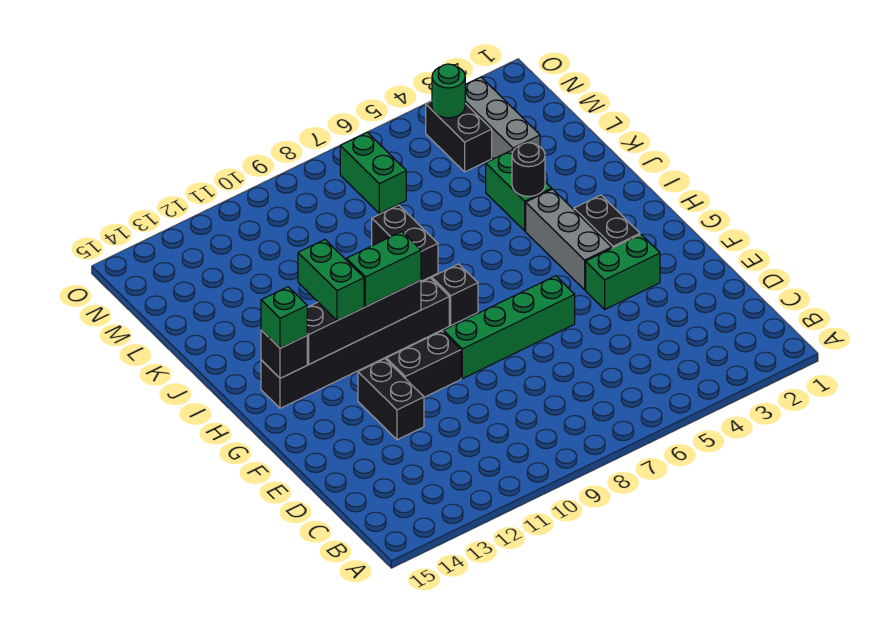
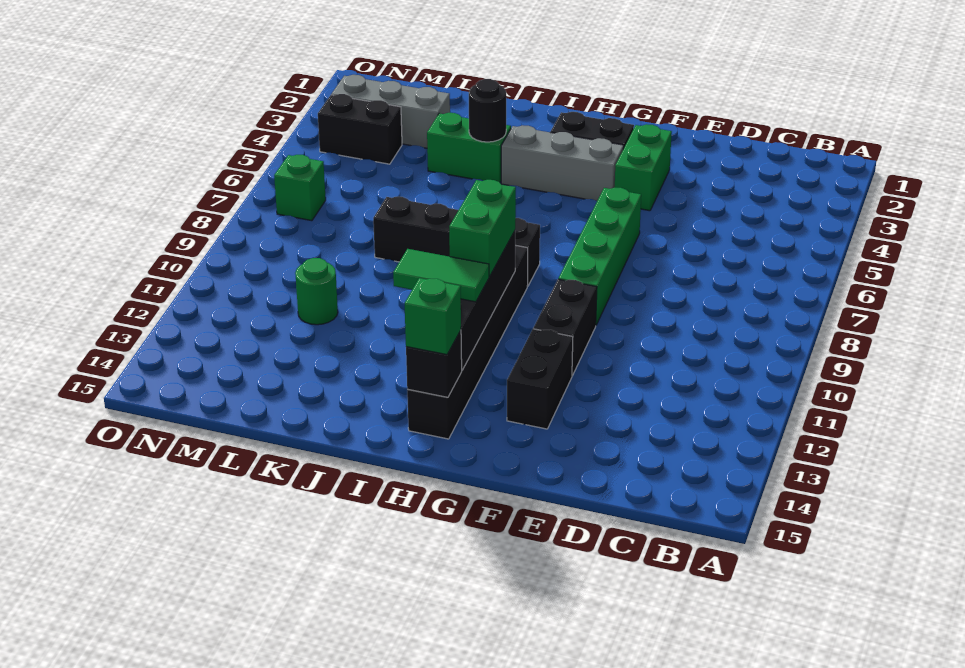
black 1x2 brick [358,359,424,440] -> black 1x2 brick turned to [507,329,573,429]
green 1x2 brick [298,240,364,321] -> green 1x2 tile [393,249,489,302]
green 1x2 brick [340,132,406,213] -> green 1x1 brick [274,155,326,221]
green 1x1 round brick [432,64,465,118] -> green 1x1 round brick moved to [295,258,338,325]

